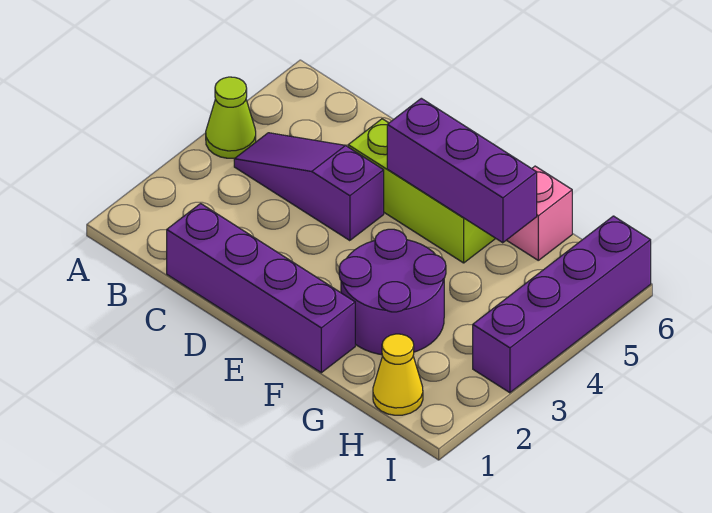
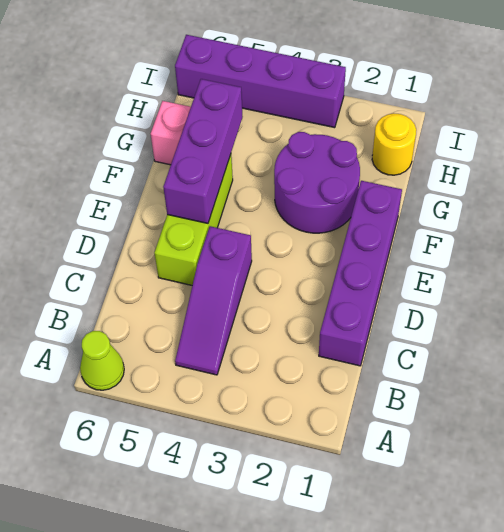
lime 1x1 cone [206,77,256,158] -> lime 1x1 cone moved to [80,331,124,390]
yellow 1x1 cone [373,334,423,415] -> yellow 1x1 round brick [372,113,416,175]

